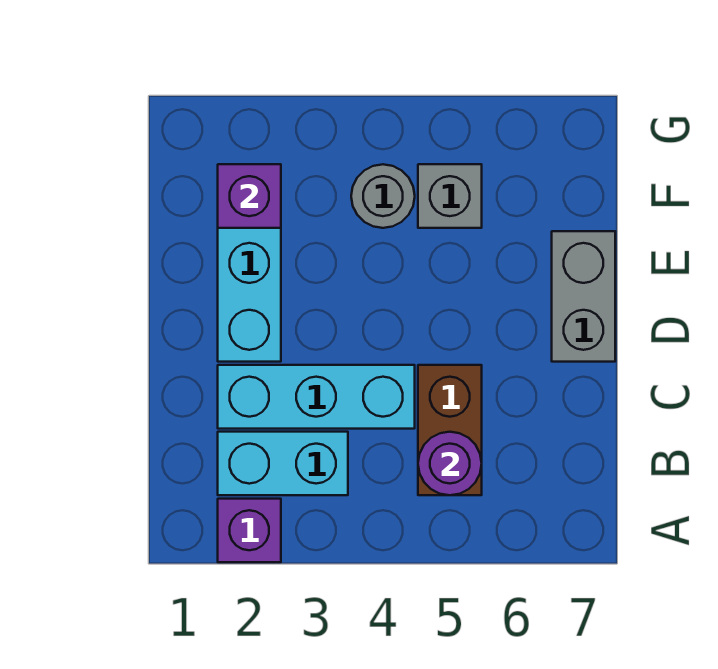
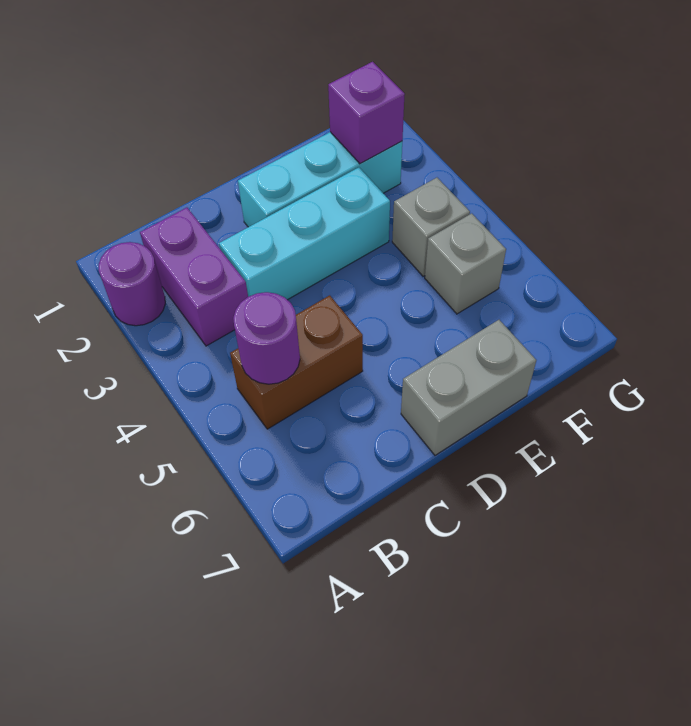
purple 1x1 brick [218,499,281,562] -> purple 1x1 round brick [99,242,165,326]
cyan 1x2 brick [218,432,348,495] -> purple 1x2 brick [140,208,248,346]
cyan 1x3 brick [218,365,415,429] -> cyan 1x3 brick turned to [219,168,390,300]
grey 1x1 round brick [351,164,415,228] -> grey 1x1 brick [392,178,470,276]

